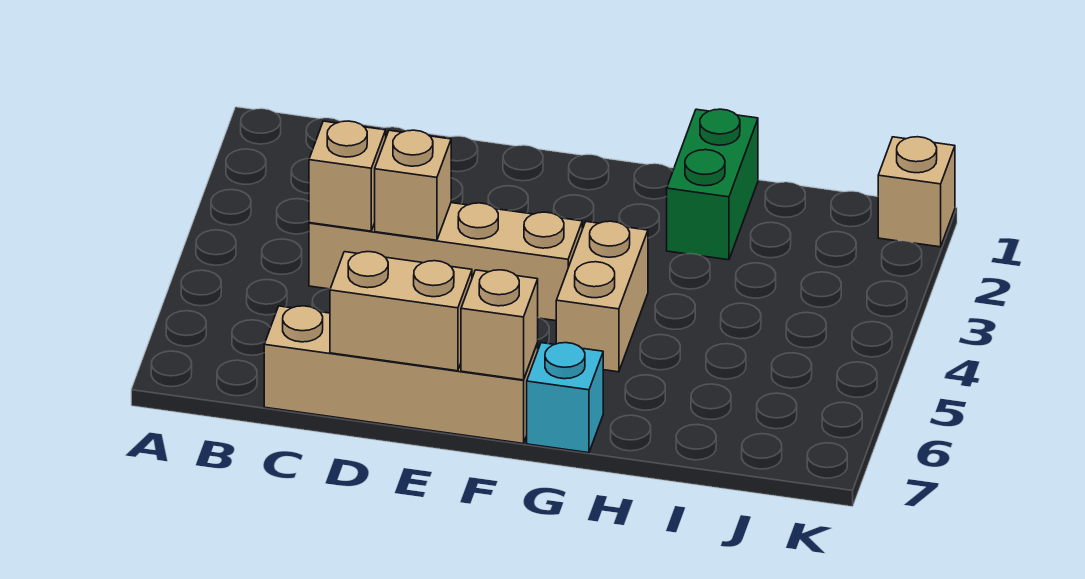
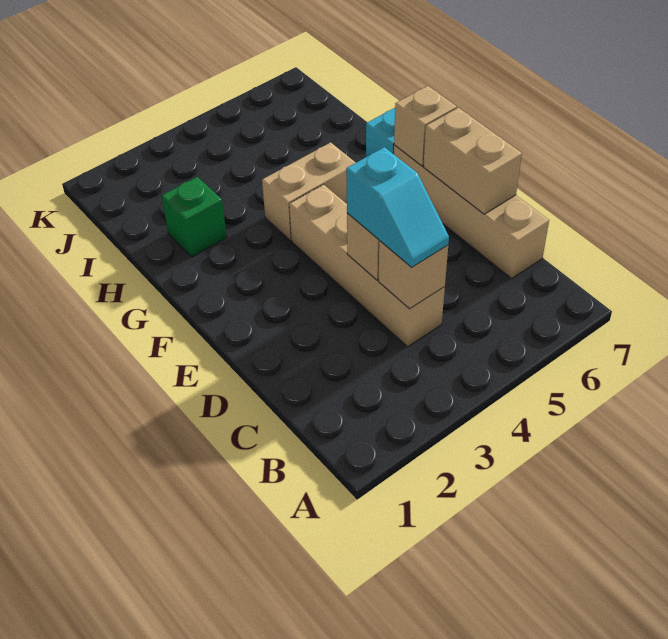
none -> cyan 1x2 slope [346,147,449,268]
green 1x2 brick [667,109,758,260] -> green 1x1 brick [162,177,227,257]
tan 1x1 brick [878,137,955,247] -> none

